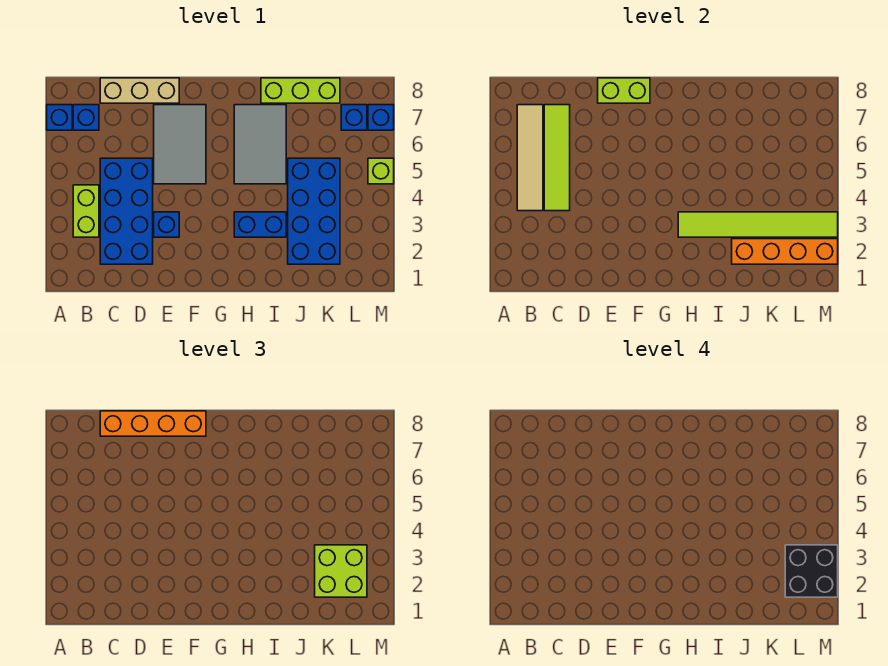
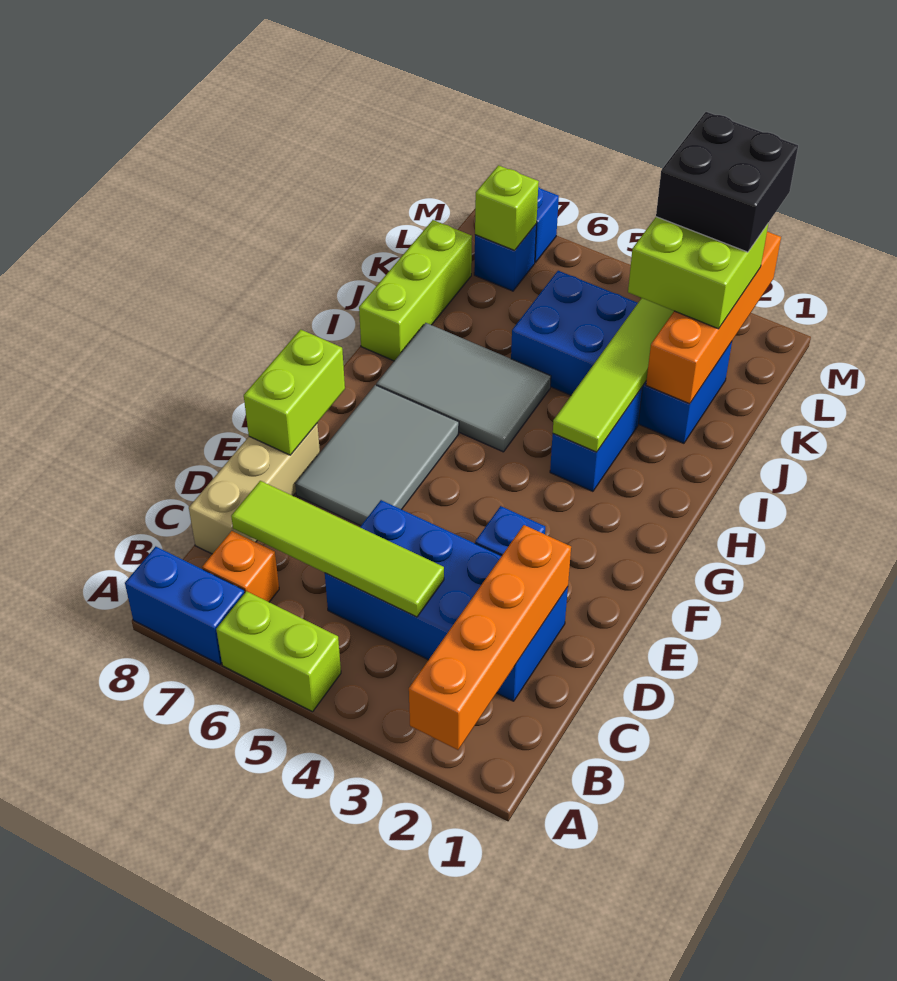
blue 1x1 brick [47,105,72,130] -> blue 1x2 brick [125,547,244,664]
lime 1x2 brick [73,185,99,237] -> lime 1x2 brick moved to [216,591,341,712]
tan 1x4 tile [517,105,543,211] -> none
blue 1x1 brick [73,105,99,130] -> orange 1x1 brick [202,531,279,602]
orange 1x4 brick [100,411,206,436] -> orange 1x4 brick moved to [409,525,571,750]
grey 2x3 tile [154,105,206,184] -> grey 2x3 tile turned to [295,385,459,526]
lime 1x1 brick [368,158,394,184] -> lime 1x1 brick moved to [475,165,539,250]

